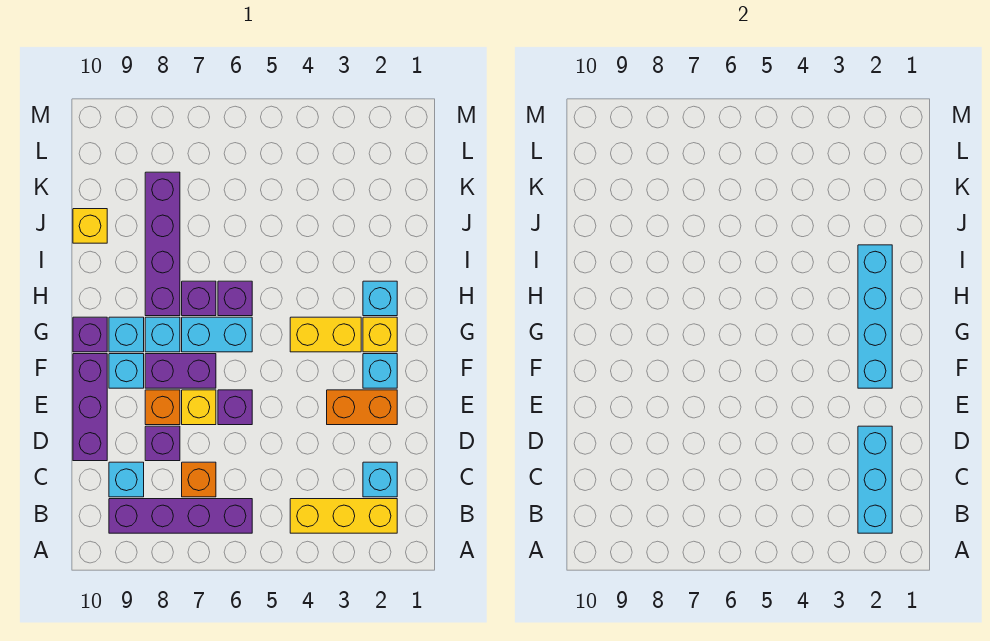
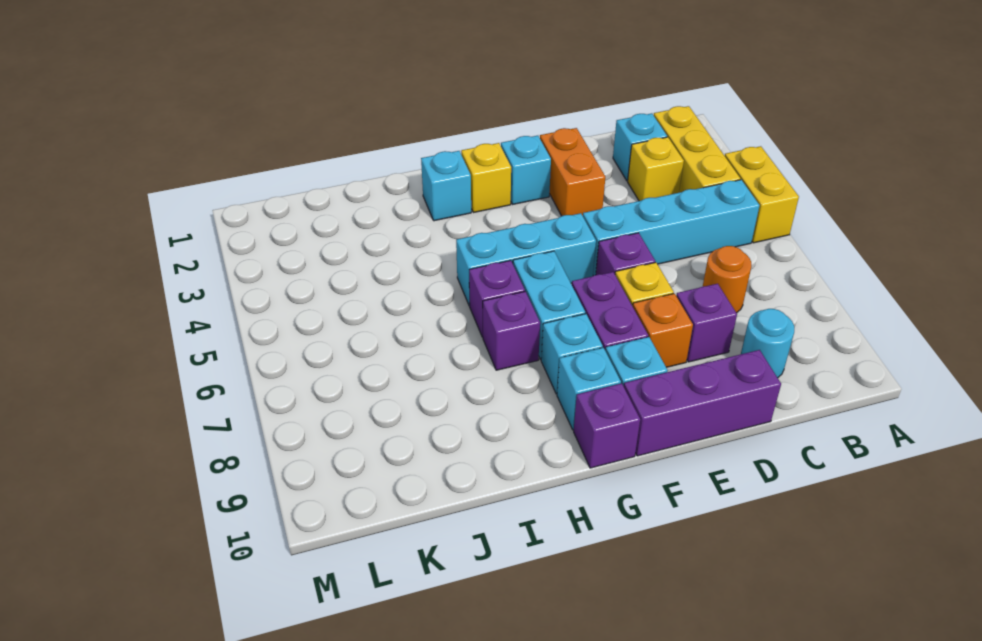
cyan 1x3 brick [858,426,892,533] -> cyan 1x3 brick moved to [456,213,596,306]
purple 1x4 brick [109,499,252,533] -> none
orange 1x1 brick [182,462,216,497] -> orange 1x1 round brick [703,246,751,313]
cyan 1x1 brick [109,462,144,497] -> cyan 1x1 round brick [741,309,794,378]
cyan 1x4 brick [858,245,892,388] -> cyan 1x4 brick moved to [583,180,760,276]
yellow 1x2 brick [290,317,361,352] -> yellow 1x2 brick moved to [725,146,799,243]
purple 1x4 brick [145,172,180,316] -> none
yellow 1x1 brick [73,209,107,243] -> yellow 1x1 brick moved to [628,137,684,201]

